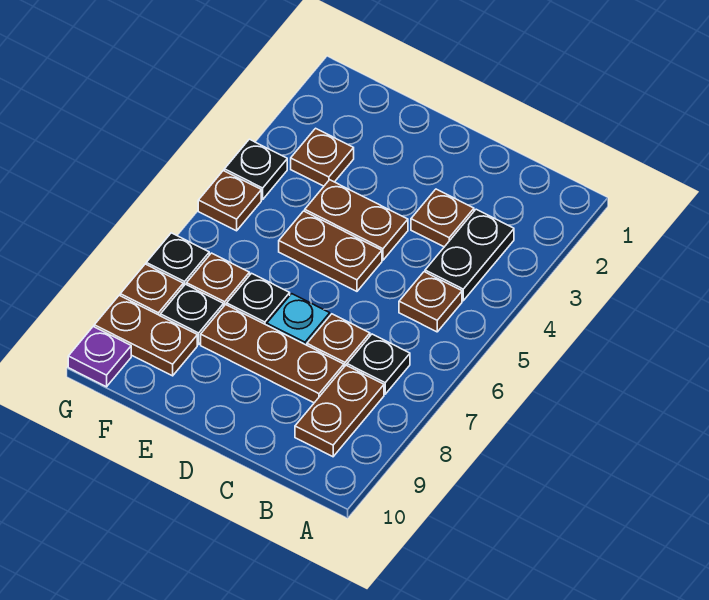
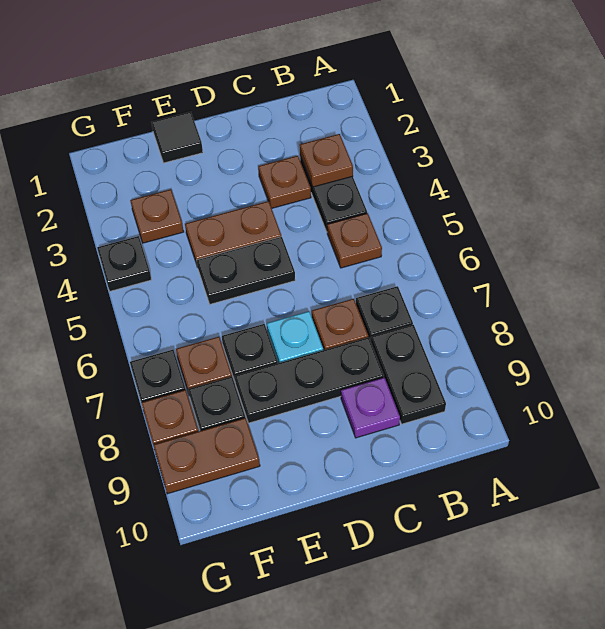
brown 1x2 plate [295,365,384,457] -> black 1x2 plate [371,325,446,424]
brown 1x3 plate [201,305,344,403] -> black 1x3 plate [235,337,384,423]
brown 1x2 plate [279,211,382,291] -> black 1x2 plate [197,237,295,304]
none -> black 1x1 tile [151,112,203,163]
brown 1x1 plate [198,171,261,231] -> brown 1x1 plate moved to [300,134,353,187]
purple 1x1 plate [68,327,131,387] -> purple 1x1 plate moved to [341,378,400,438]

